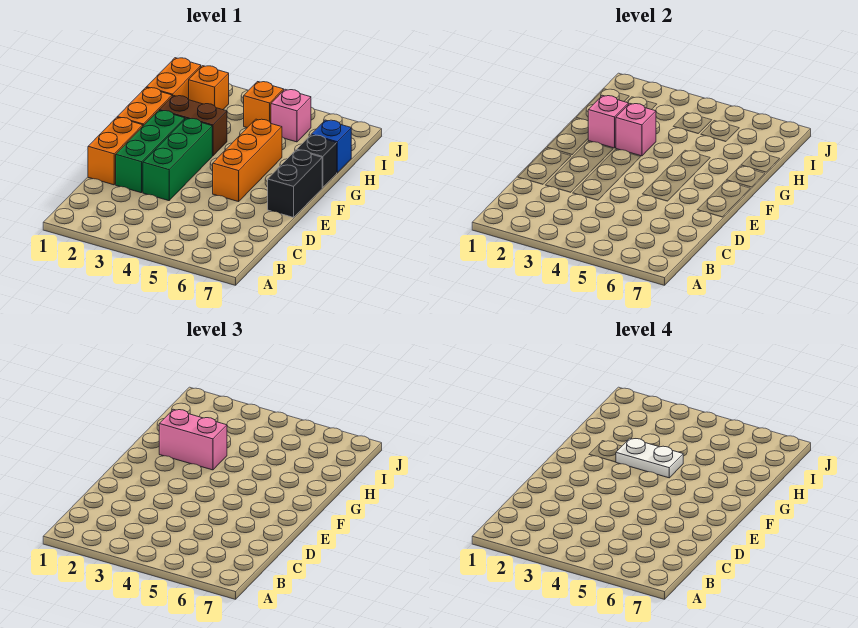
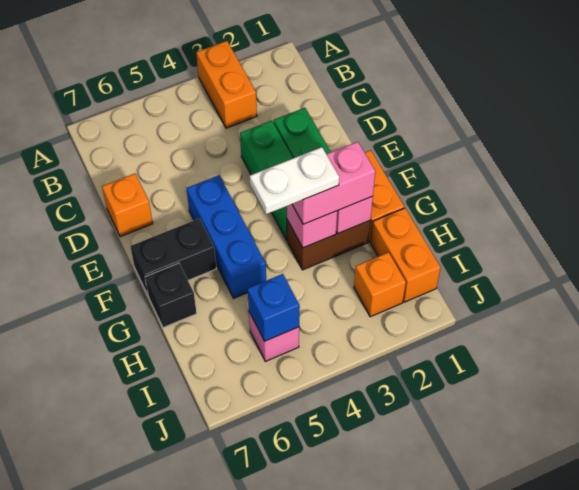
orange 1x2 brick [88,117,143,185] -> orange 1x2 brick moved to [196,41,257,128]
orange 1x3 brick [213,119,282,202] -> blue 1x3 brick [186,175,266,298]
black 1x2 brick [268,150,322,217] -> black 1x2 brick turned to [130,218,216,295]
blue 1x1 brick [311,120,351,173] -> blue 1x1 brick moved to [248,274,300,341]
orange 1x1 brick [244,82,284,127] -> orange 1x1 brick moved to [102,174,153,237]

